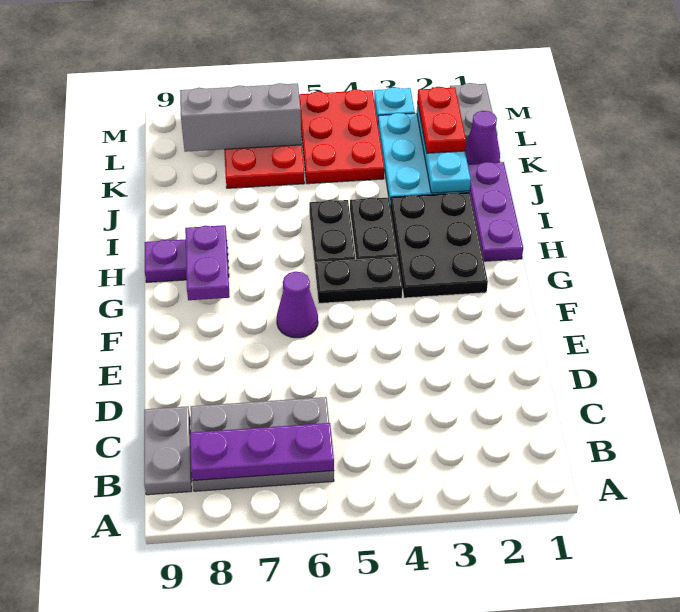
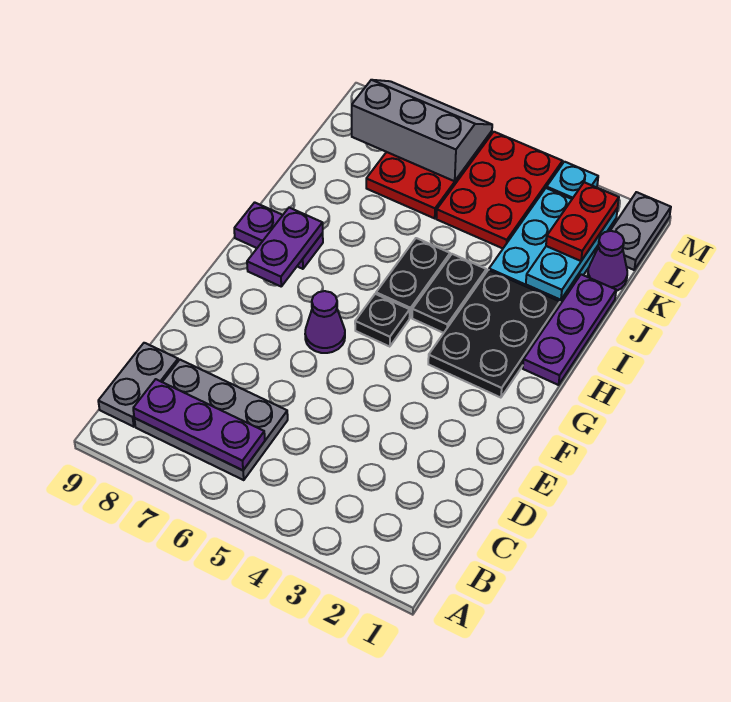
black 1x2 plate [315,257,402,303] -> black 1x1 plate [355,294,410,346]

